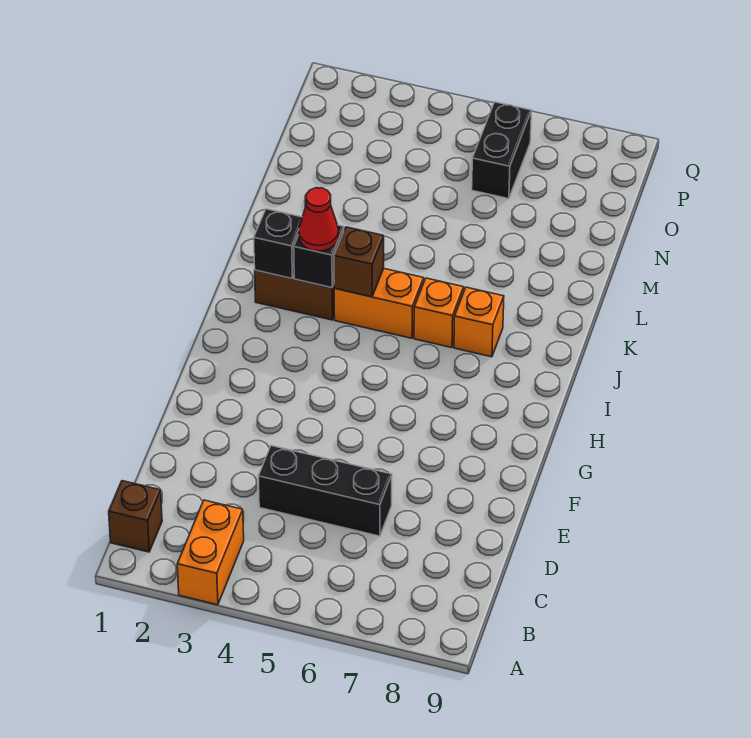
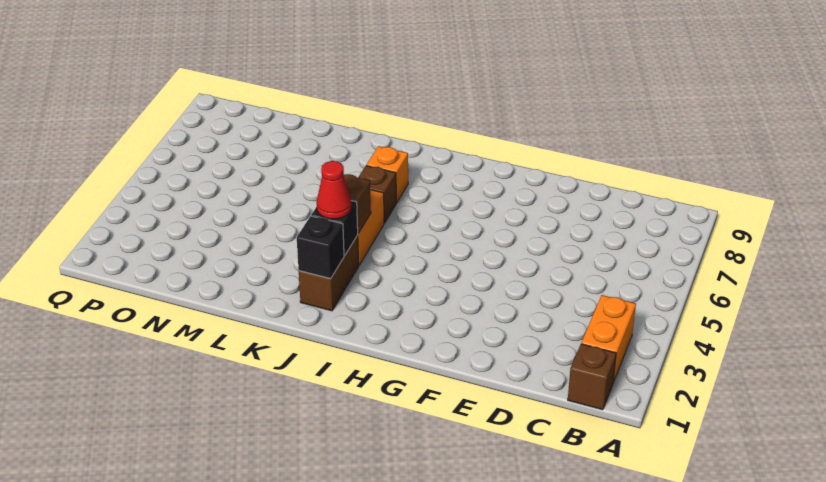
orange 1x2 brick [177,500,244,605] -> orange 1x2 brick turned to [581,295,636,383]
black 1x3 brick [258,446,392,536] -> none
orange 1x1 brick [414,278,464,348] -> brown 1x1 brick [358,166,396,223]
black 1x2 brick [472,102,531,199] -> none

